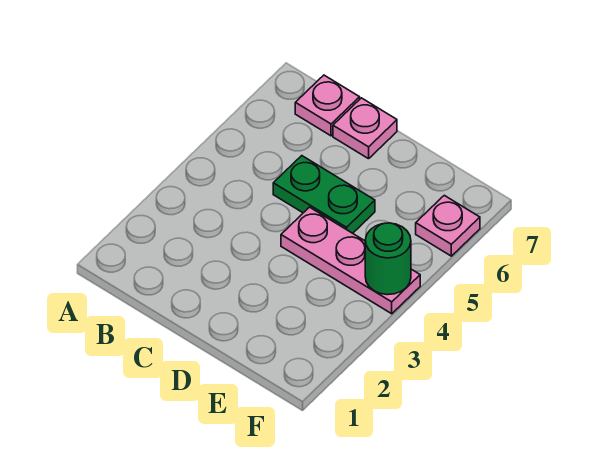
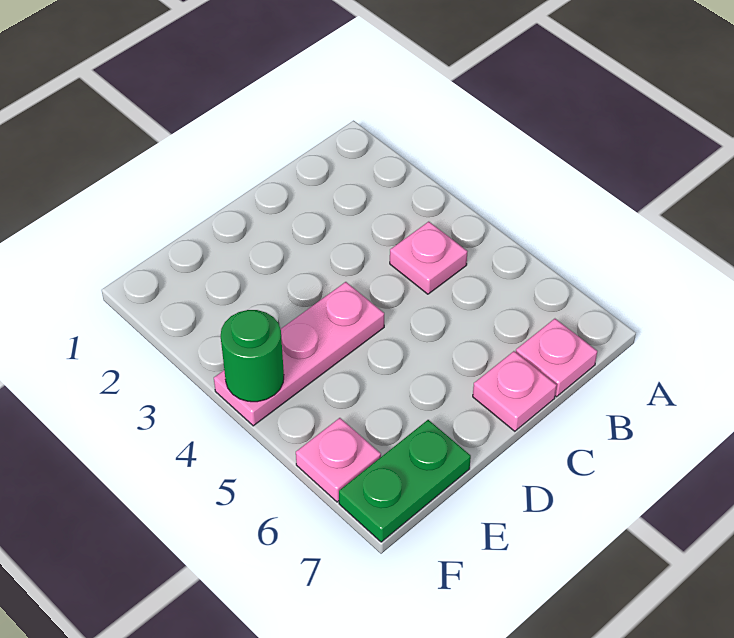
none -> pink 1x1 plate [390,222,468,294]
green 1x2 plate [273,156,375,233] -> green 1x2 plate moved to [339,420,471,542]

